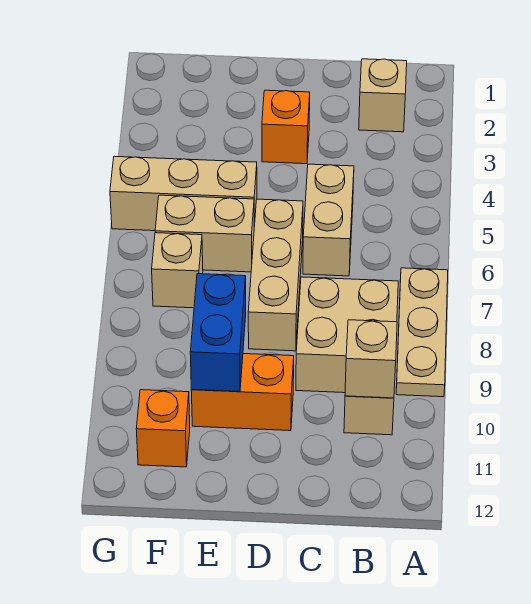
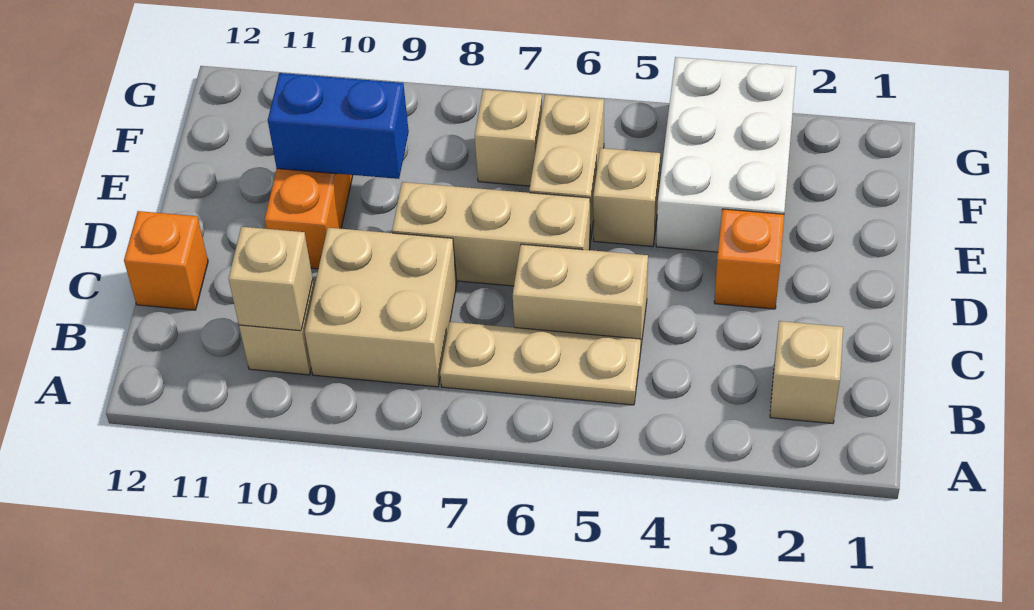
tan 1x3 plate [396,268,448,397] -> tan 1x3 plate moved to [440,322,641,405]
none -> white 2x3 brick [656,57,796,252]
tan 1x3 brick [110,156,257,231] -> tan 1x1 brick [593,148,660,247]
orange 1x1 brick [136,390,190,467] -> orange 1x1 brick moved to [124,211,208,310]

